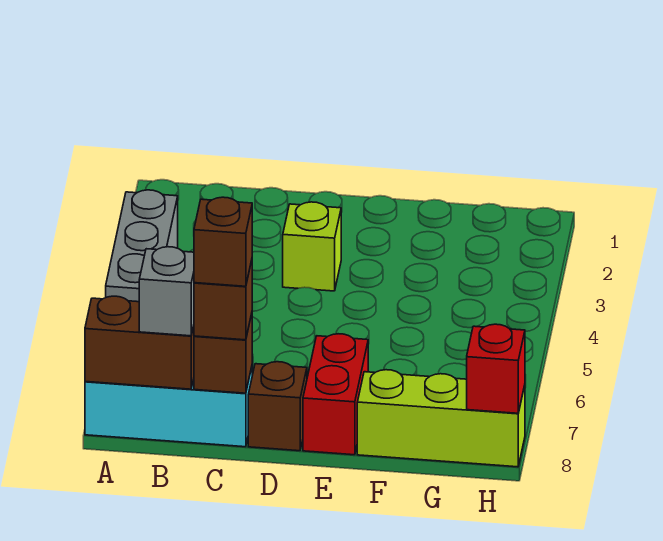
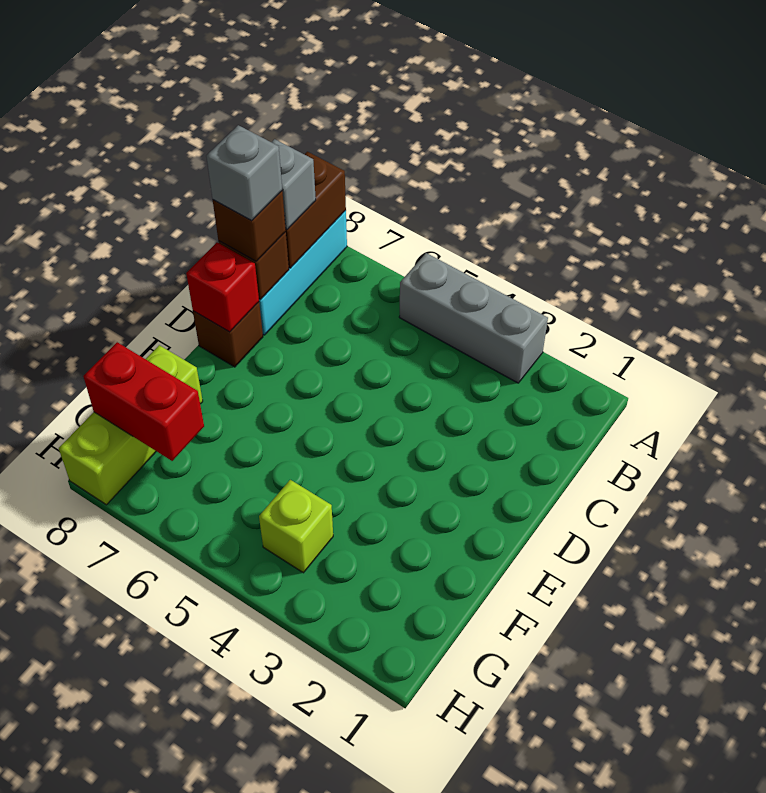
brown 1x1 brick [194,197,252,286] -> grey 1x1 brick [206,125,282,221]
lime 1x1 brick [283,202,341,291] -> lime 1x1 brick moved to [259,480,333,573]
red 1x2 brick [303,334,368,455] -> red 1x2 brick moved to [83,342,204,461]
red 1x1 brick [467,324,525,413] -> red 1x1 brick moved to [186,243,259,332]

